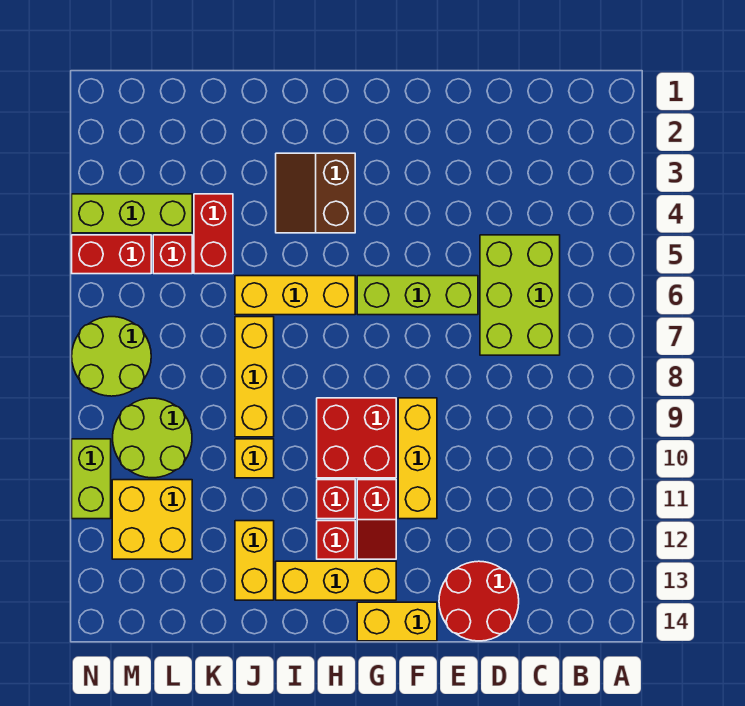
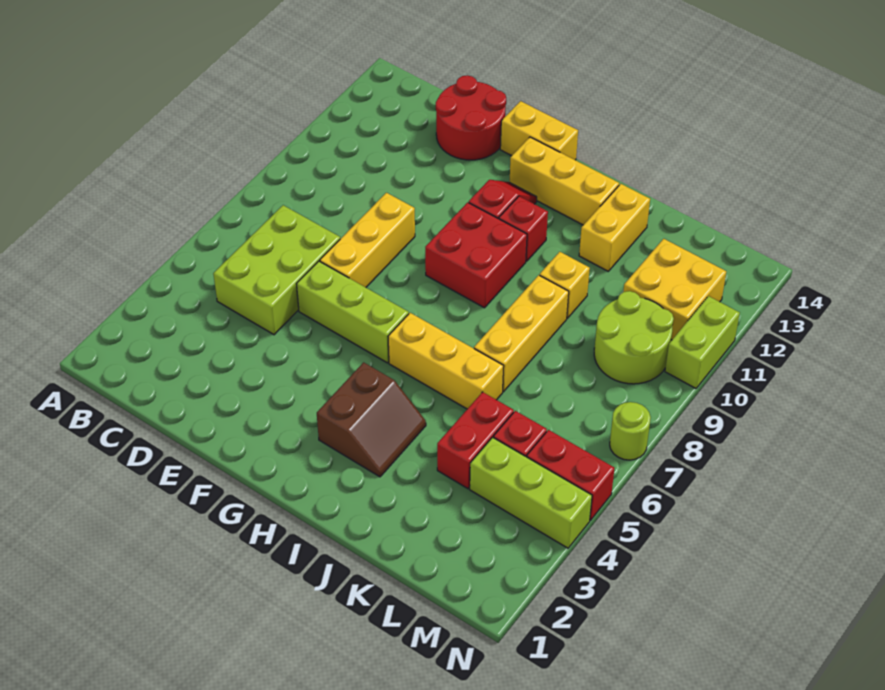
yellow 1x3 brick [398,398,437,519] -> yellow 1x3 brick moved to [320,193,415,287]
red 1x1 brick [317,521,355,559] -> none
lime 2x2 round brick [72,317,151,396] -> lime 1x1 round brick [610,402,651,460]

